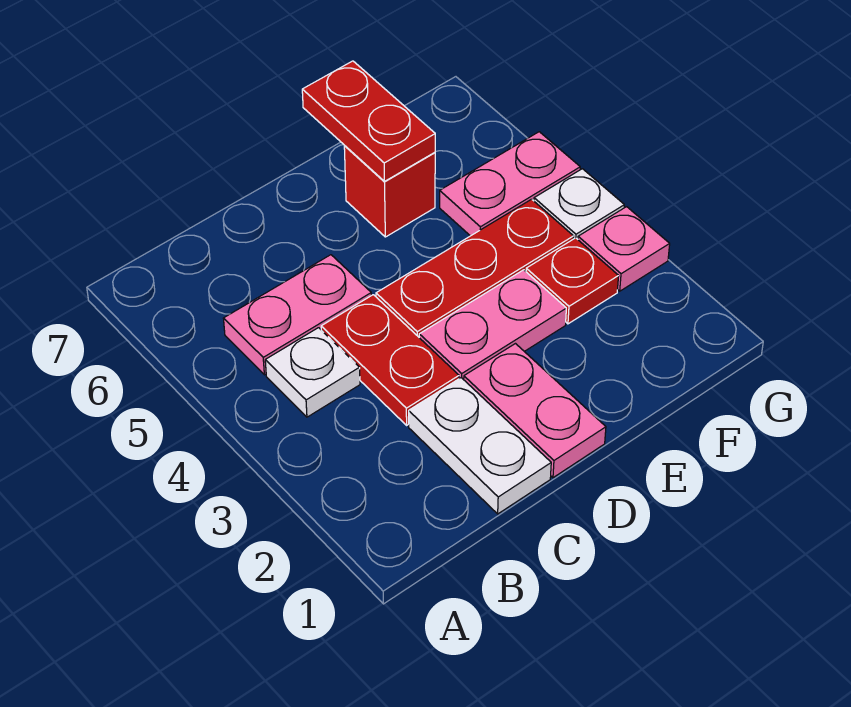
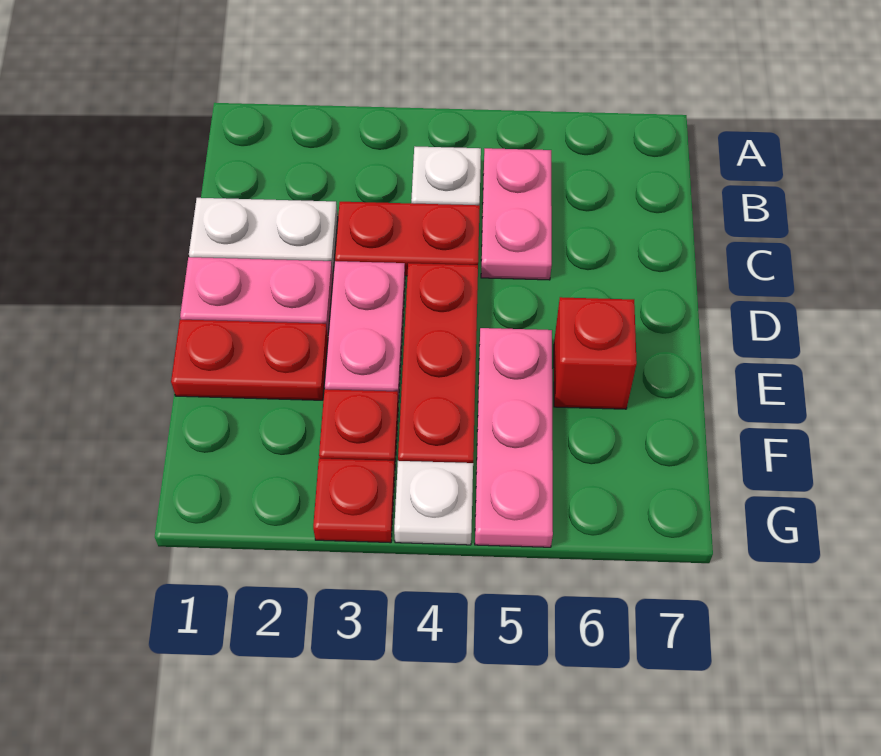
red 1x2 plate [302,61,435,181] -> red 1x2 plate moved to [171,320,328,400]
pink 1x2 plate [440,132,580,236] -> pink 1x3 plate [475,328,553,547]
pink 1x1 plate [578,207,670,291] -> red 1x1 plate [313,458,395,543]

